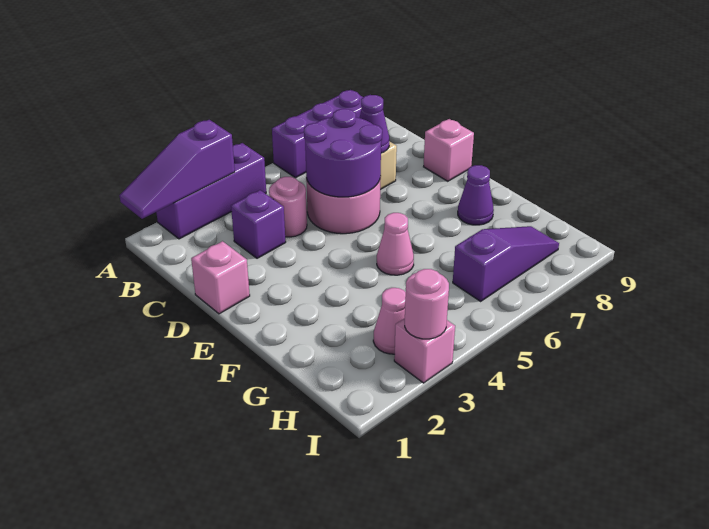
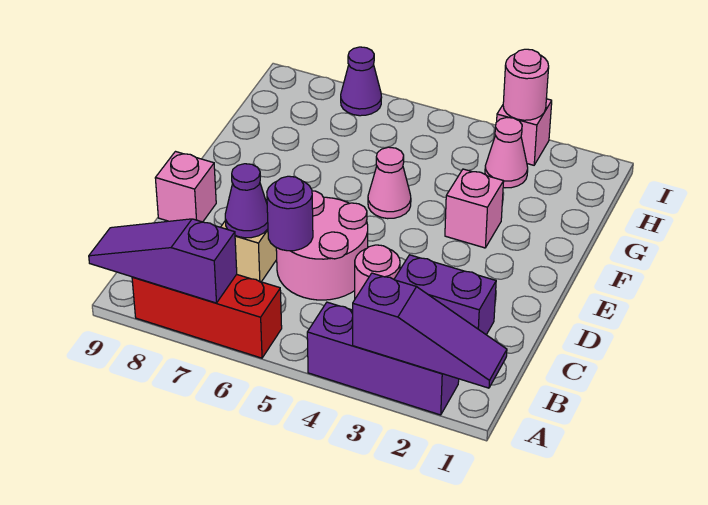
purple 1x3 brick [272,90,363,178] -> red 1x3 brick [132,274,282,358]
purple 1x1 brick [231,190,286,258] -> purple 1x2 brick [394,255,496,335]
purple 2x2 round brick [304,109,382,197] -> purple 1x1 round brick [267,176,313,251]
pink 1x1 brick [191,241,250,314] -> pink 1x1 brick moved to [445,169,504,248]
purple 1x1 cone [458,165,494,225] -> purple 1x1 cone moved to [341,47,382,116]
purple 1x3 slope [453,226,559,301] -> purple 1x3 slope moved to [89,219,237,303]

